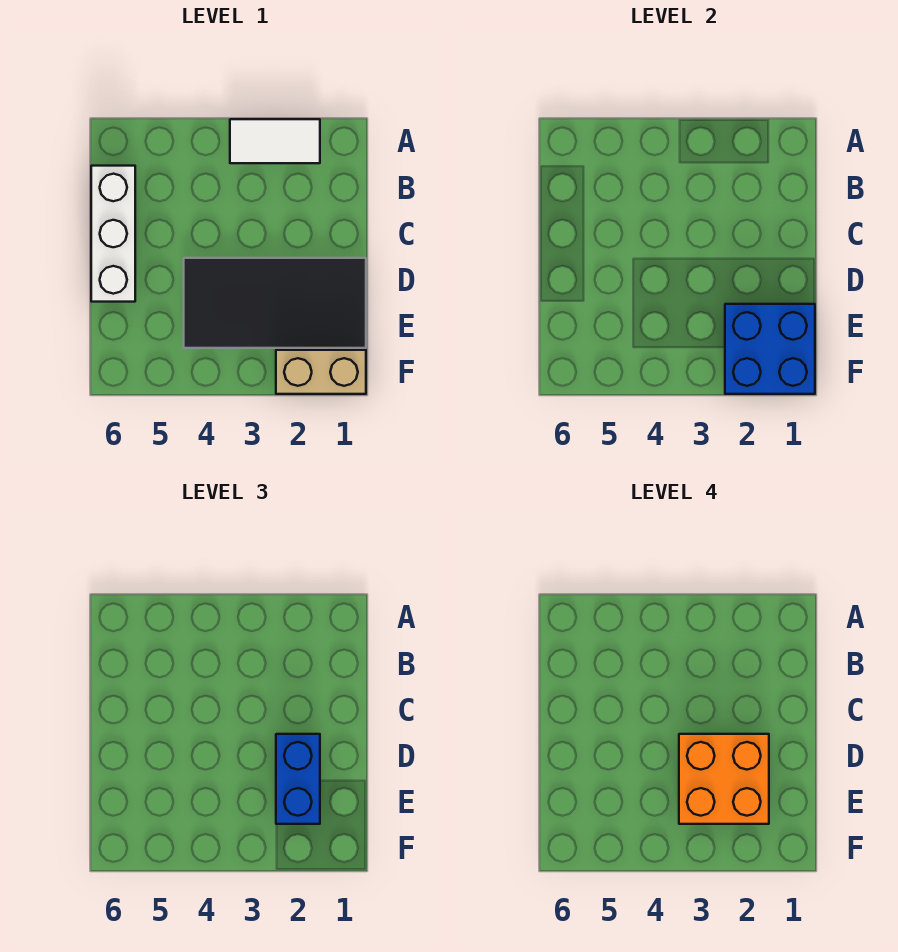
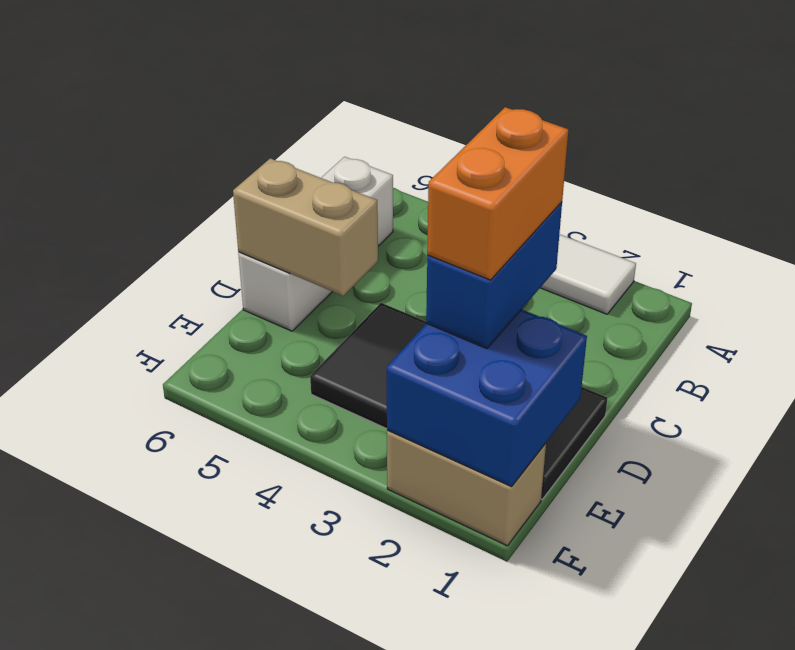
orange 2x2 brick [679,734,769,824] -> orange 1x2 brick [427,107,568,280]
none -> tan 1x2 brick [233,158,378,296]

